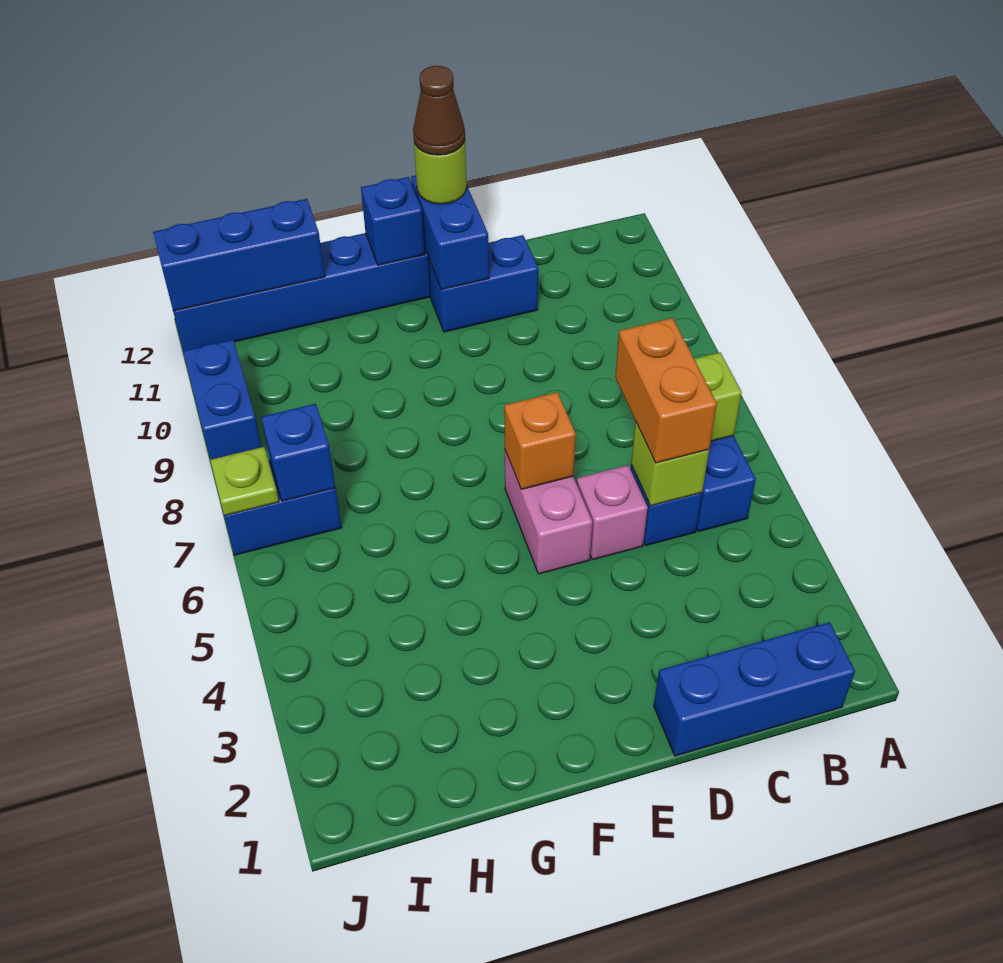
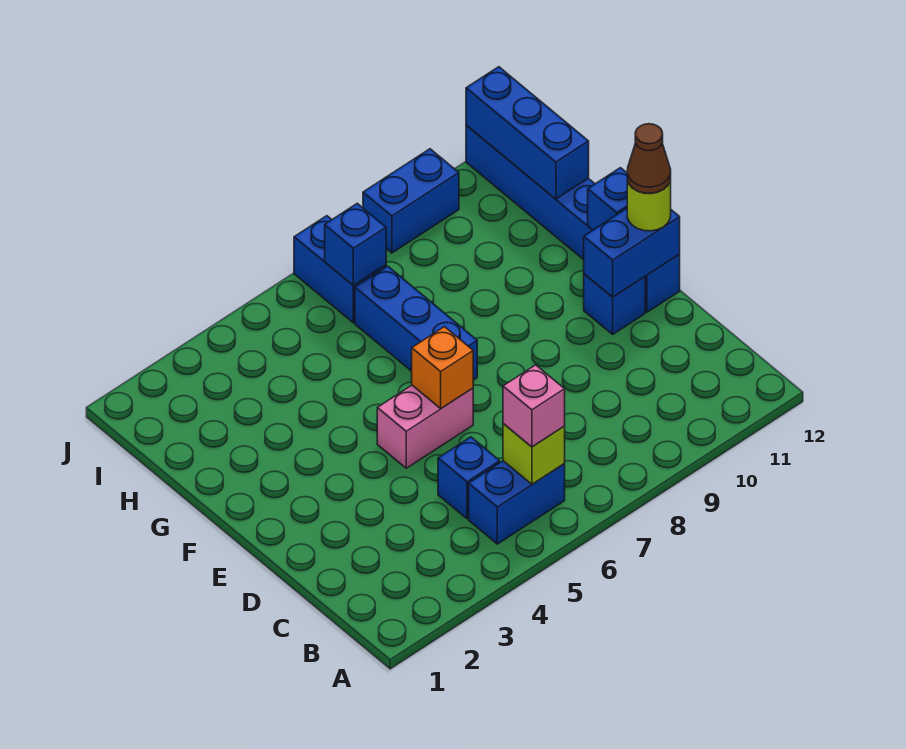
blue 1x3 brick [654,622,855,756] -> blue 1x3 brick moved to [355,266,477,380]
lime 1x1 brick [631,421,709,506] -> none
orange 1x2 brick [615,318,717,463] -> none
pink 1x1 brick [577,465,648,560] -> pink 1x1 brick moved to [503,365,565,447]
blue 1x2 brick [428,235,538,332] -> blue 1x1 brick [584,274,645,334]
lime 1x1 plate [210,447,279,516] -> none

